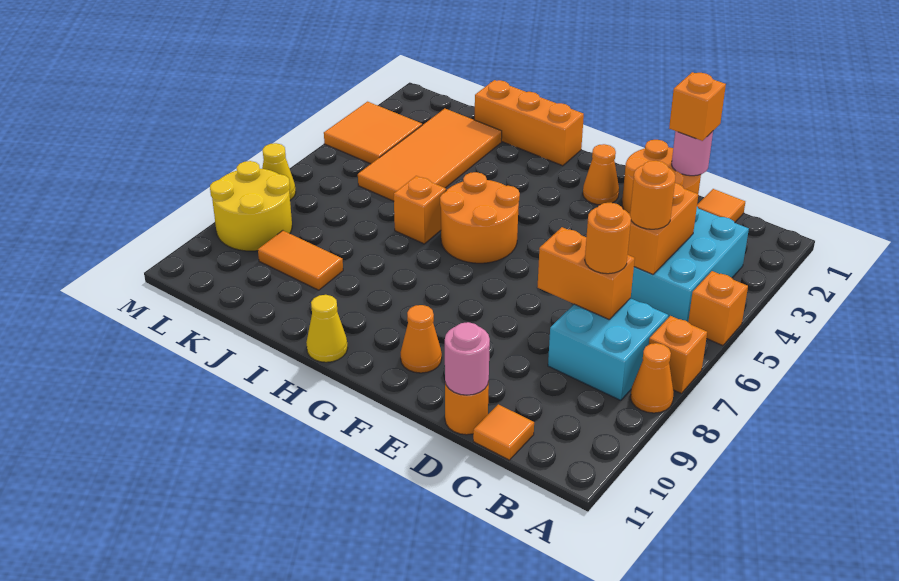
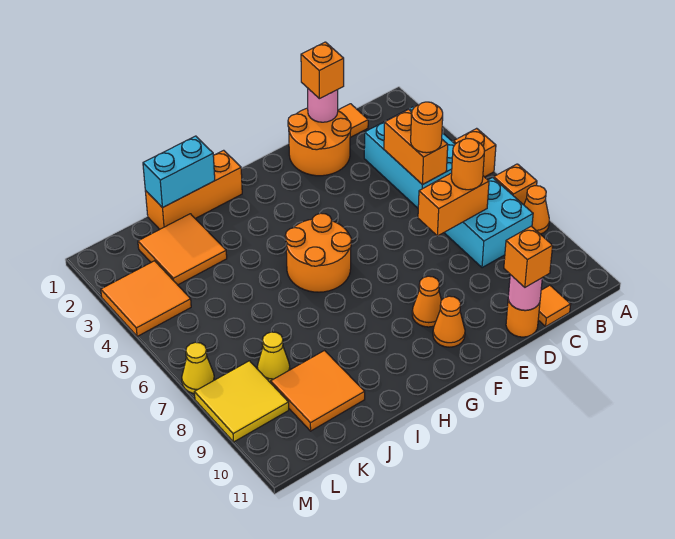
orange 1x1 cone [583,144,619,205] -> orange 1x1 cone moved to [412,276,441,327]
yellow 1x1 cone [306,295,348,362] -> yellow 1x1 cone moved to [257,332,290,383]
none -> cyan 1x2 brick [143,136,215,208]
orange 1x1 brick [394,176,446,244] -> orange 1x1 brick moved to [504,226,553,287]
orange 2x4 tile [358,109,502,201] -> orange 2x2 tile [138,214,227,285]
orange 1x2 tile [258,231,343,290] -> orange 2x2 tile [271,351,365,431]
yellow 2x2 round brick [210,161,292,251] -> yellow 2x2 tile [194,361,289,442]

